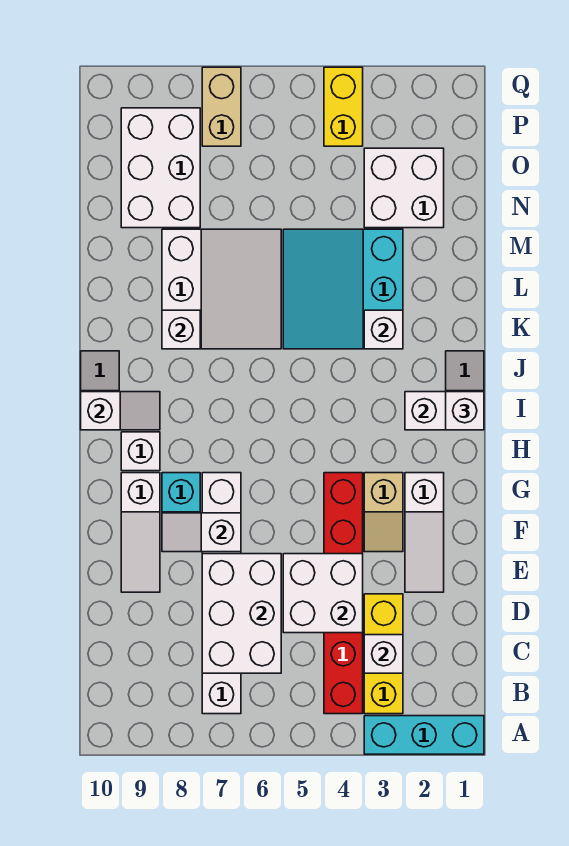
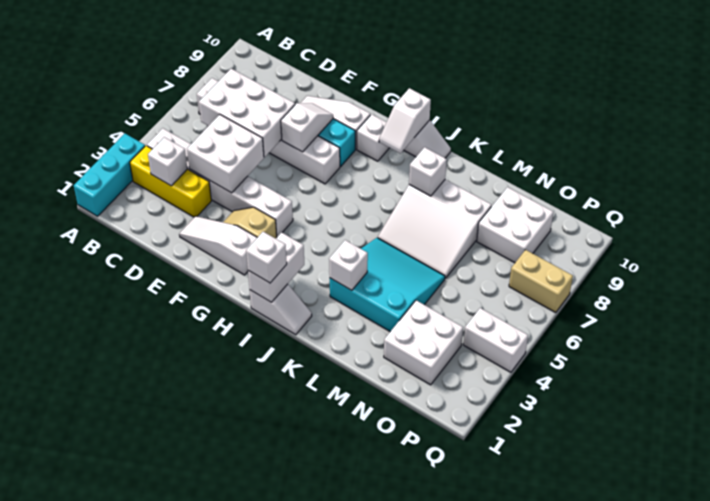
red 1x6 brick [324,473,363,714] -> white 1x6 brick [147,128,293,237]
white 2x3 brick [121,108,200,228] -> white 2x2 brick [477,187,553,263]
yellow 1x2 brick [324,67,363,146] -> white 1x2 brick [463,308,528,372]

